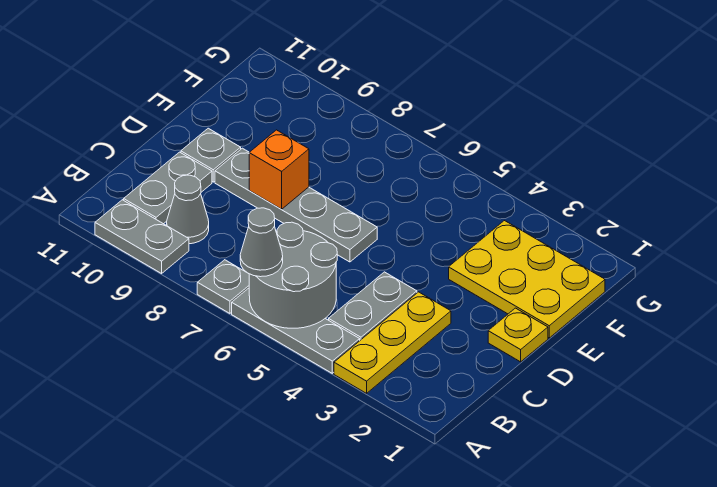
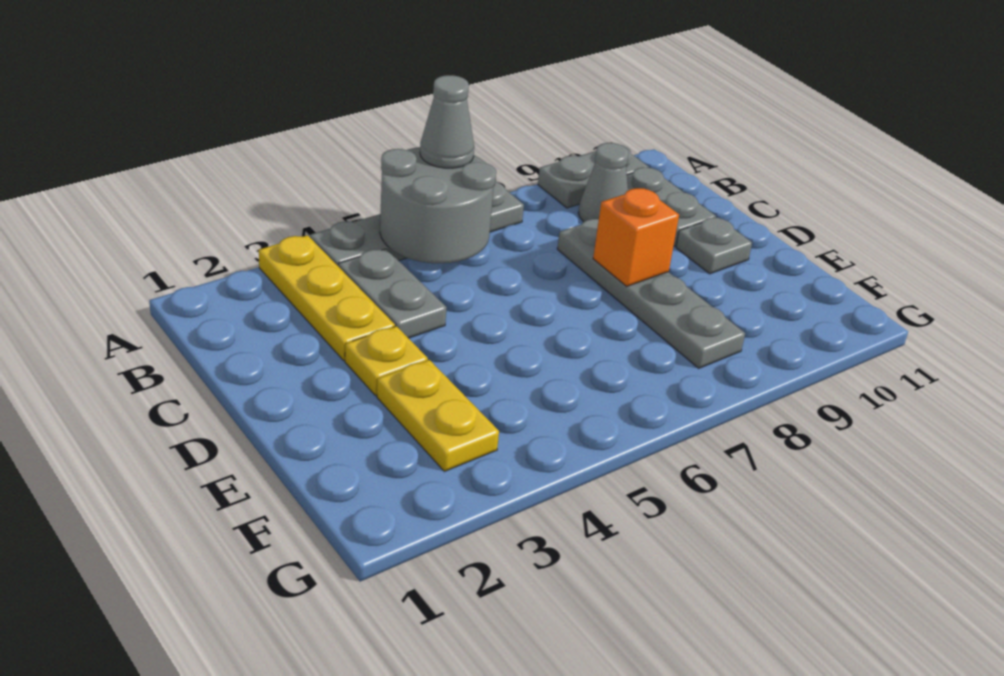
yellow 1x1 plate [488,308,548,362] -> yellow 1x1 plate moved to [345,326,428,395]
grey 1x4 plate [215,148,377,262] -> grey 1x4 plate turned to [557,219,745,368]
yellow 2x3 plate [449,221,605,338] -> yellow 1x2 plate [377,360,499,471]

